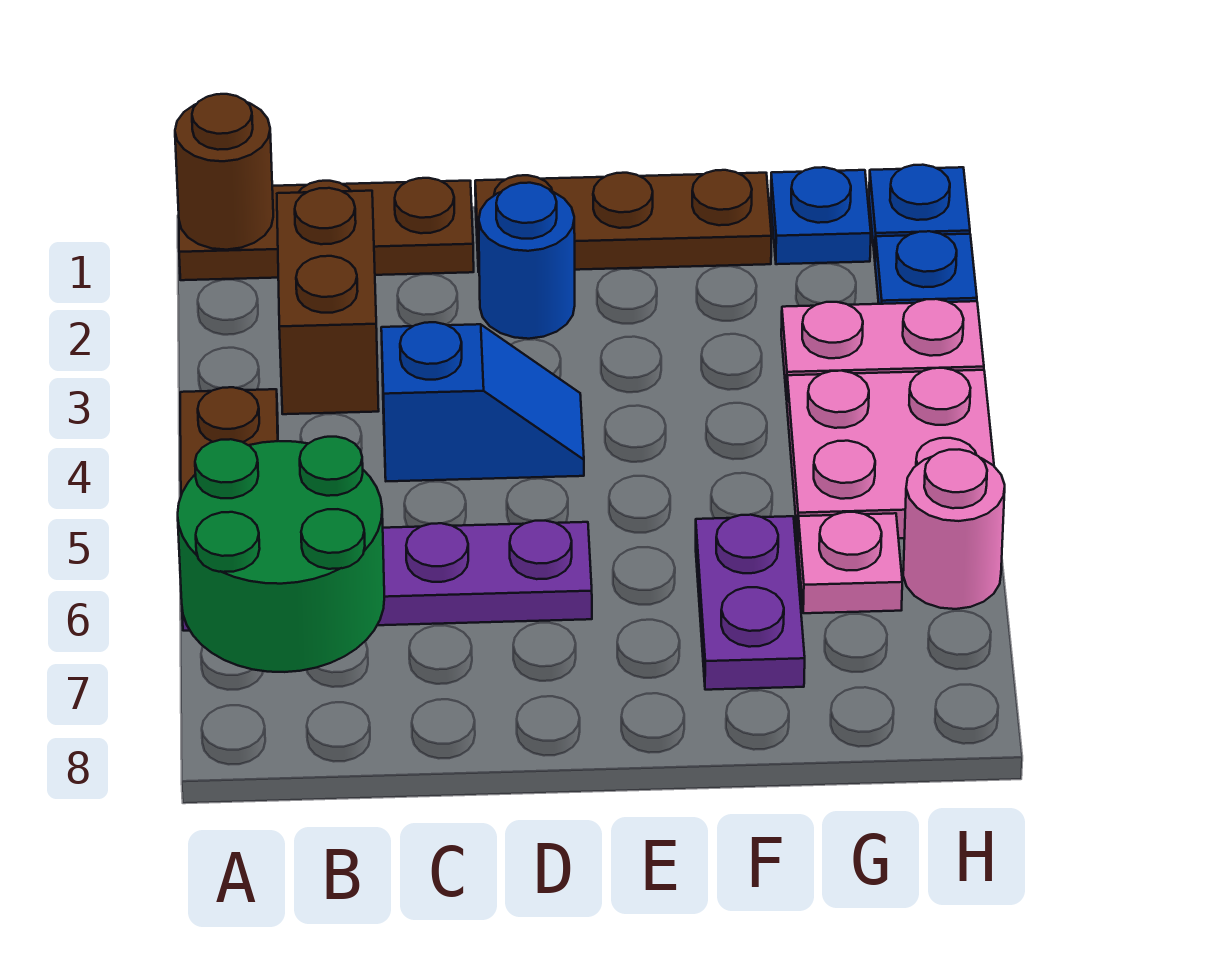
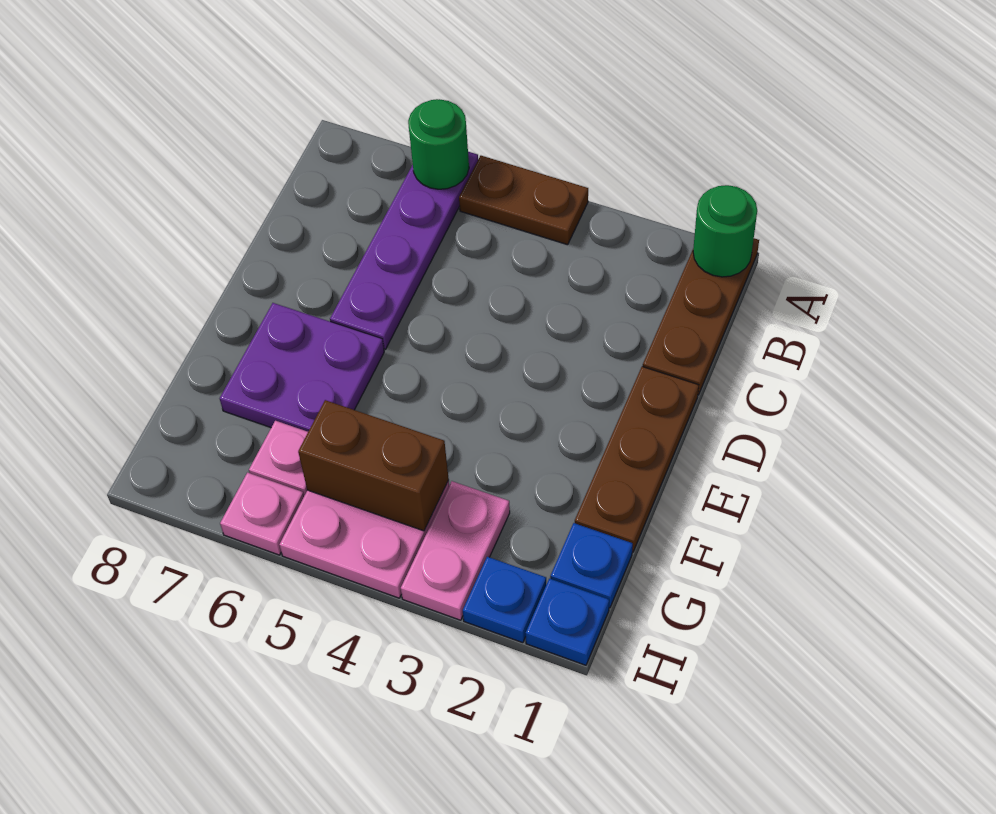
brown 1x1 round brick [175,94,273,250] -> green 1x1 round brick [693,185,757,277]
green 2x2 round brick [178,437,384,672] -> green 1x1 round brick [408,99,469,189]
brown 1x2 brick [277,188,379,414] -> brown 1x2 brick moved to [298,400,449,531]
blue 1x2 slope [381,322,584,481] -> none
blue 1x1 round brick [479,183,575,339] -> none
purple 1x2 plate [696,515,805,690] -> purple 2x2 plate [220,303,384,432]
pink 1x1 round brick [903,450,1005,609] -> pink 1x1 plate [220,473,304,555]

